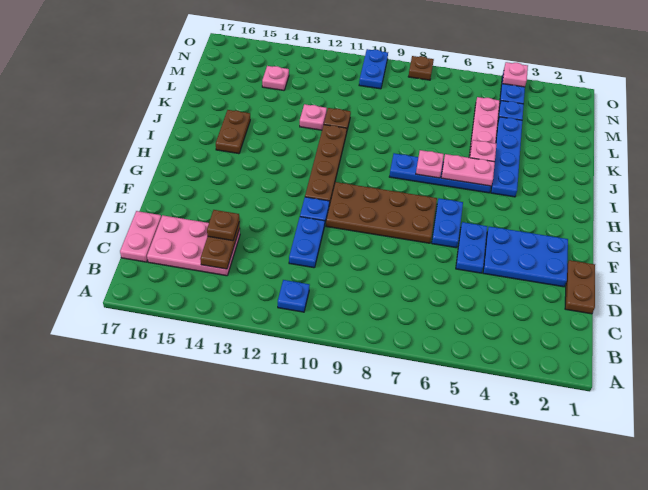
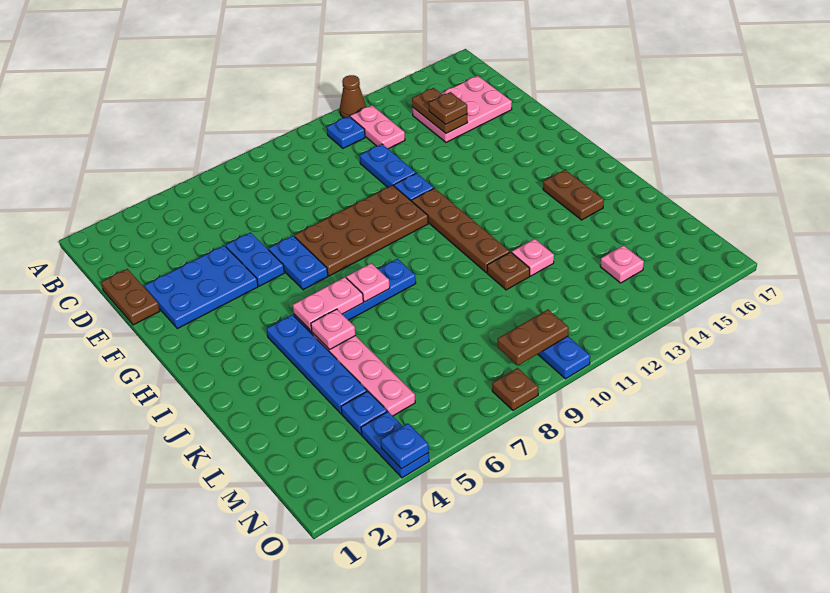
none -> brown 1x1 cone [340,75,366,118]
pink 1x2 plate [120,211,161,262] -> pink 1x2 plate moved to [350,105,405,149]
none -> brown 1x2 plate [498,310,569,365]
pink 1x1 plate [503,62,528,87] -> blue 1x1 plate [381,423,429,469]

